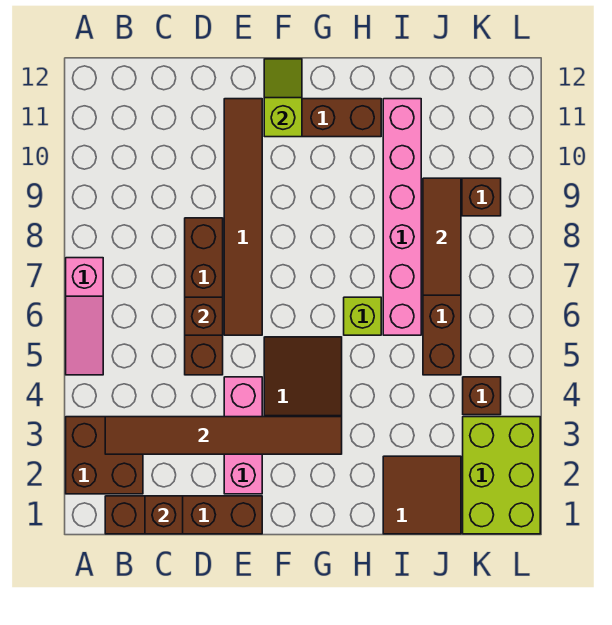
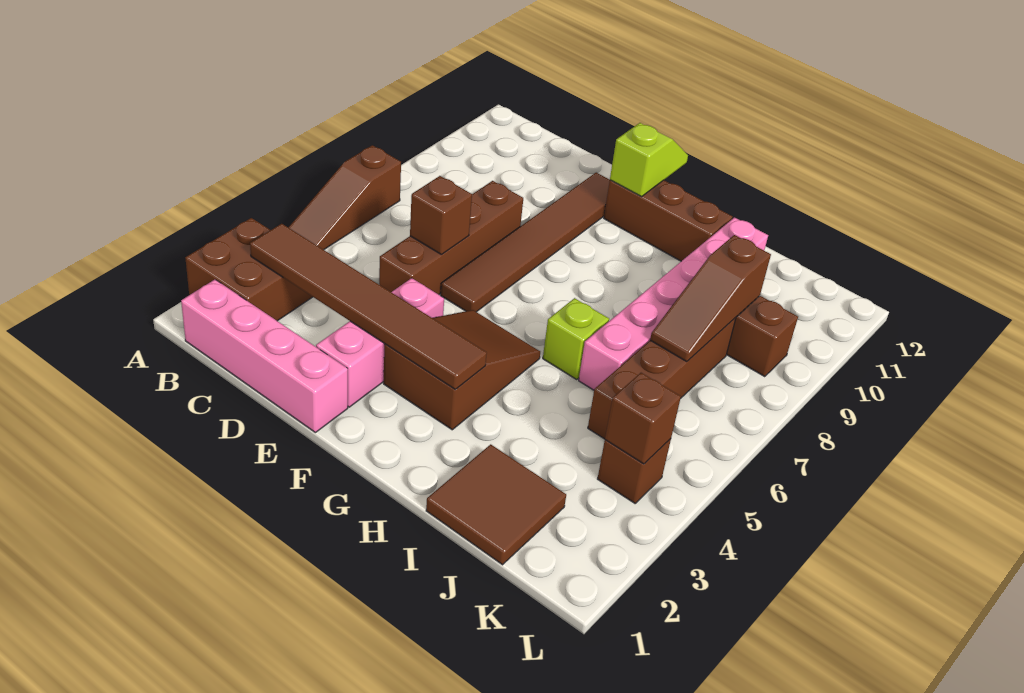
pink 1x3 slope [66,258,103,375] -> brown 1x3 slope [288,145,401,250]
brown 1x4 brick [105,496,262,534] -> pink 1x4 brick [181,280,348,432]
brown 1x1 brick [145,496,183,534] -> brown 1x1 brick moved to [605,373,681,464]
brown 1x3 tile [423,178,461,295] -> brown 1x3 slope [650,235,771,362]
lime 2x3 brick [463,417,540,534] -> none

